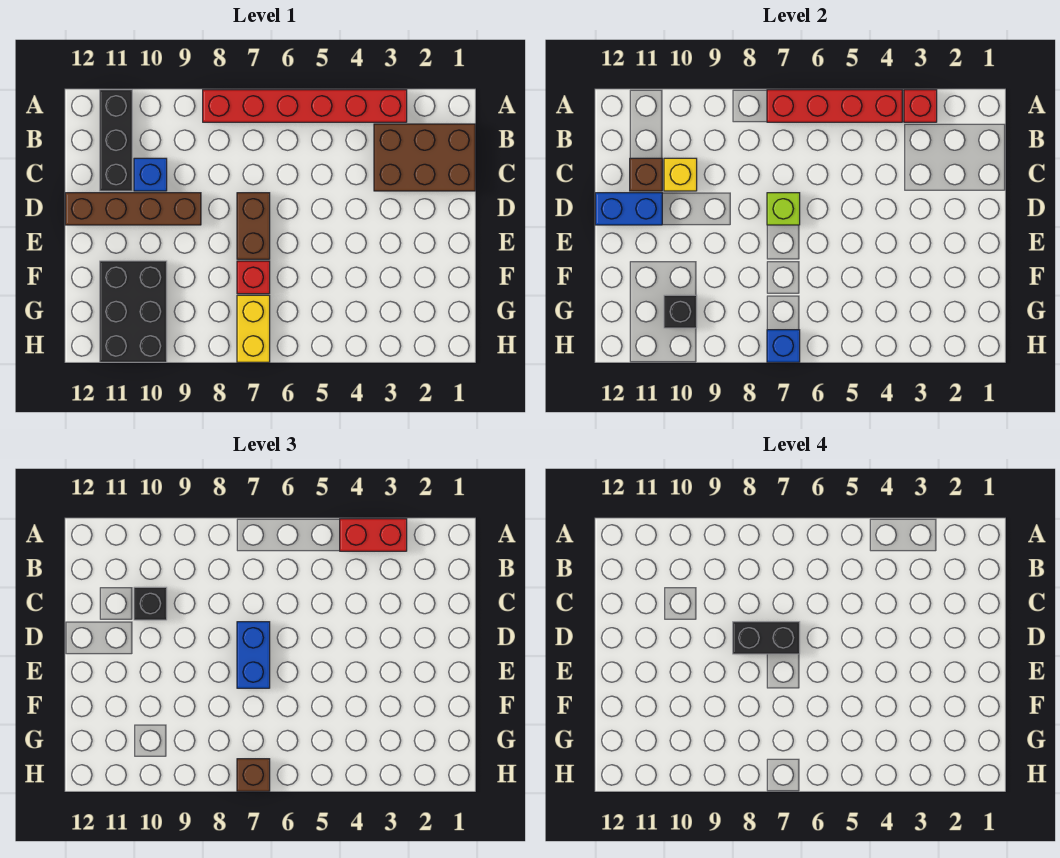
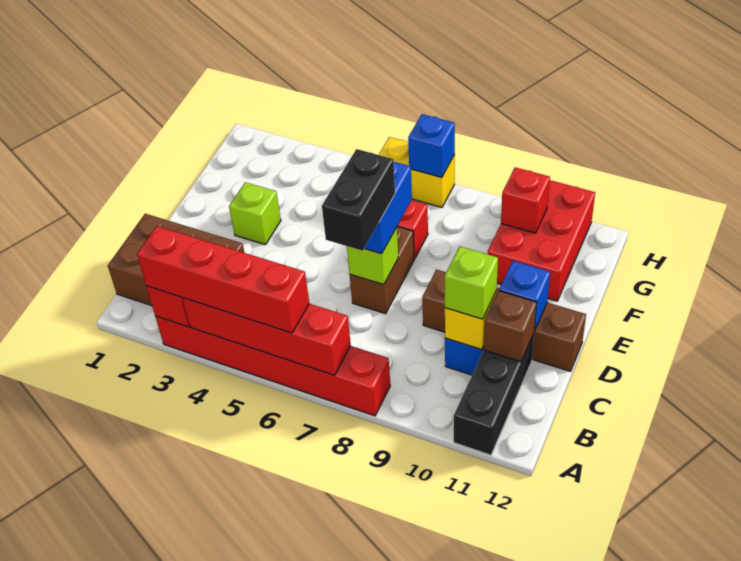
red 1x2 brick [340,519,407,551] -> red 1x4 brick [137,226,309,333]
black 1x1 brick [134,587,167,620] -> lime 1x1 brick [445,247,498,319]
black 1x2 brick [733,622,800,654] -> black 1x2 brick turned to [322,149,395,251]
blue 1x2 brick [595,193,662,225] -> blue 1x1 brick [499,261,550,331]
none -> lime 1x1 brick [229,182,281,245]
black 2x3 brick [100,261,167,362] -> red 2x3 brick [488,180,595,301]
yellow 1x2 brick [237,295,270,362] -> yellow 1x2 brick turned to [379,137,455,207]
black 1x1 brick [664,295,697,328] -> red 1x1 brick [501,167,550,233]
brown 1x1 brick [237,759,270,791] -> none

